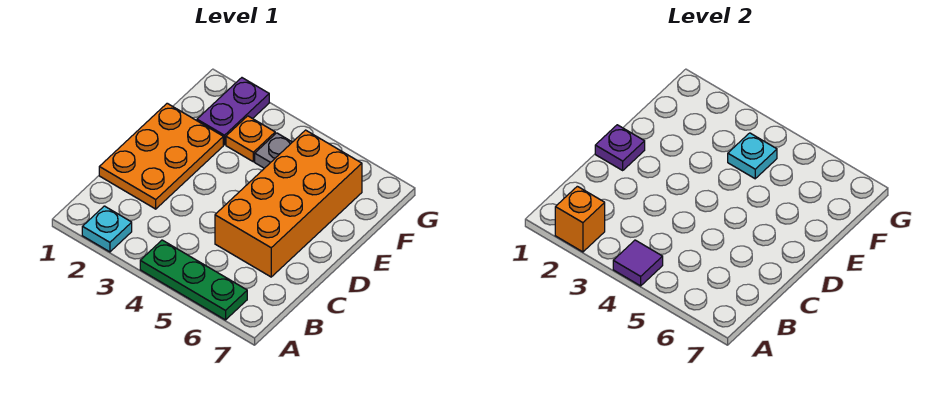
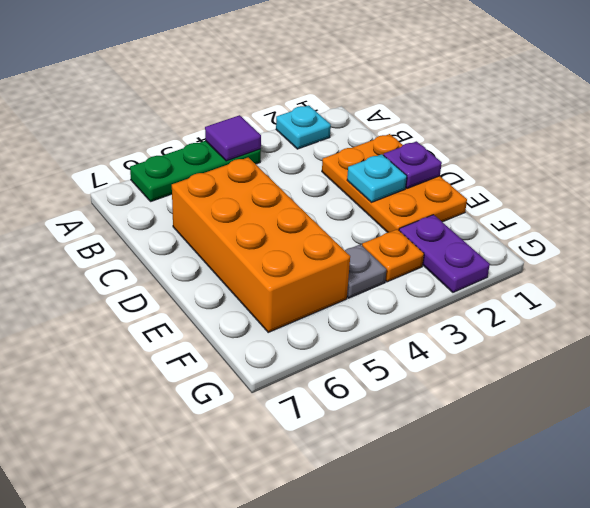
orange 1x1 brick [555,186,605,252] -> none
cyan 1x1 plate [728,133,777,179] -> cyan 1x1 plate moved to [347,154,407,202]

